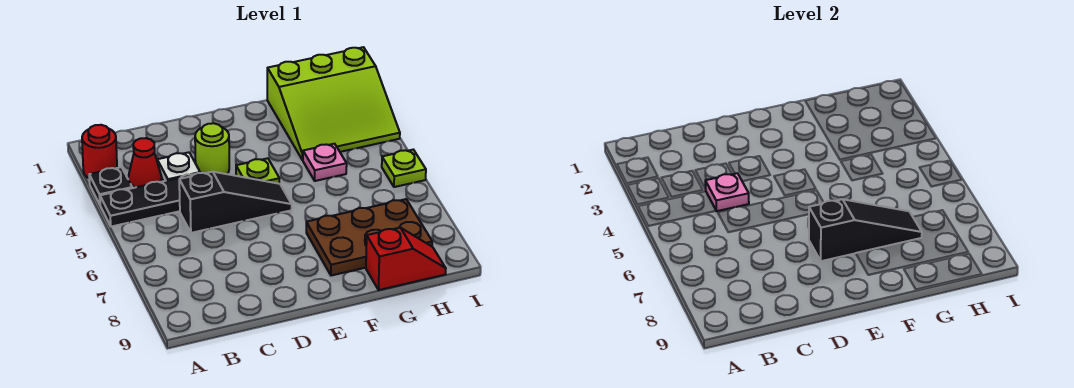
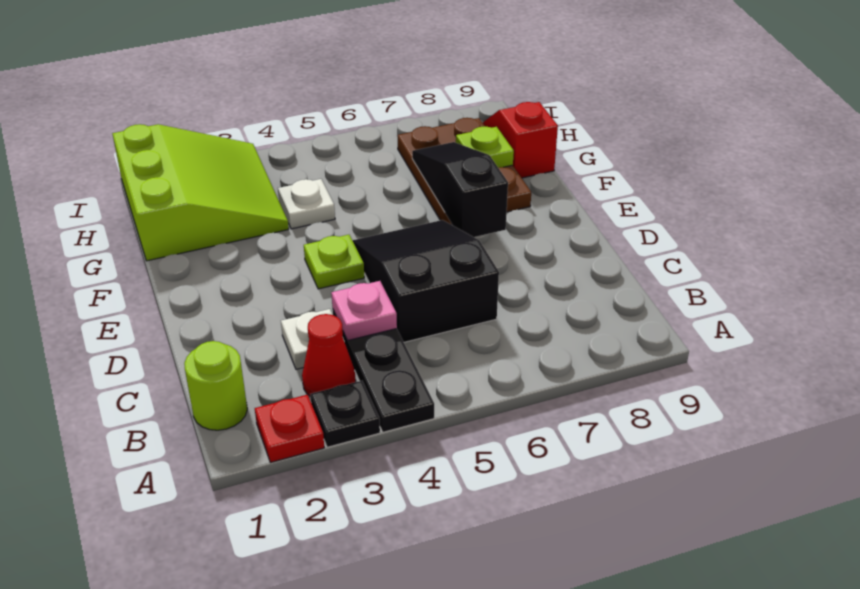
red 1x1 round brick [82,125,117,178] -> red 1x1 plate [255,395,324,462]
black 1x3 slope [179,172,292,233] -> black 2x3 slope [353,220,499,342]
lime 1x1 round brick [195,123,229,174] -> lime 1x1 round brick moved to [184,341,247,430]
pink 1x1 plate [303,144,347,181] -> white 1x1 plate [278,179,335,229]
lime 1x1 plate [382,150,426,187] -> lime 1x1 plate moved to [456,126,514,168]

